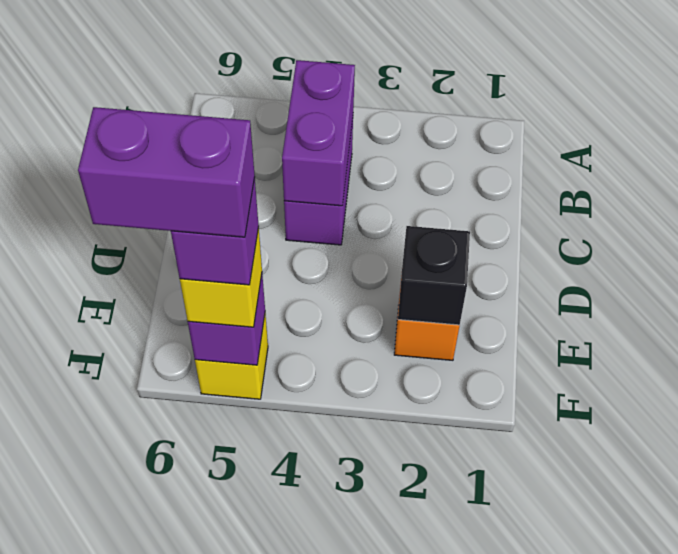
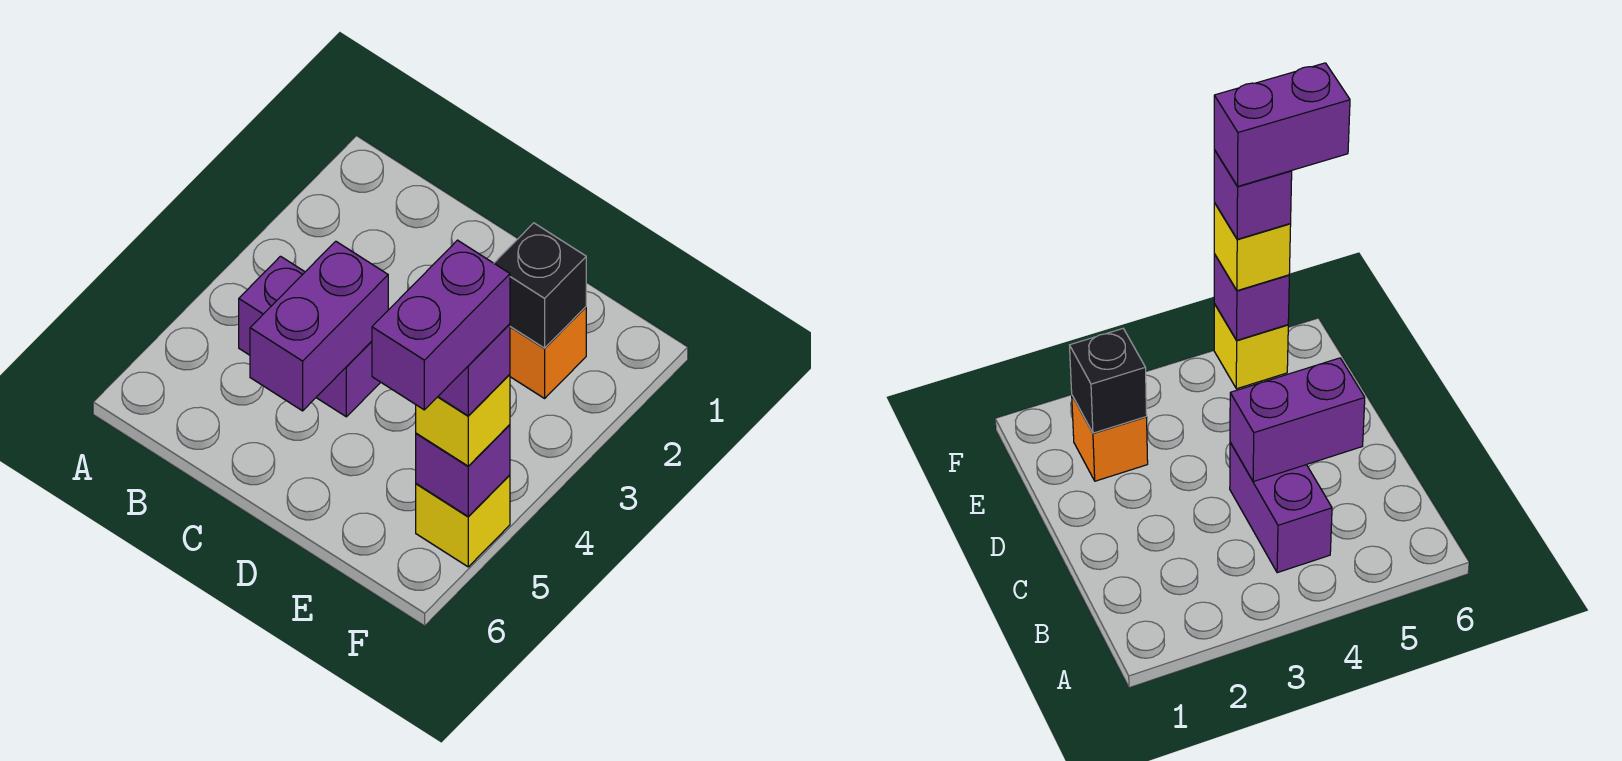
purple 1x2 brick [282,60,355,206] -> purple 1x2 brick turned to [250,241,388,411]

